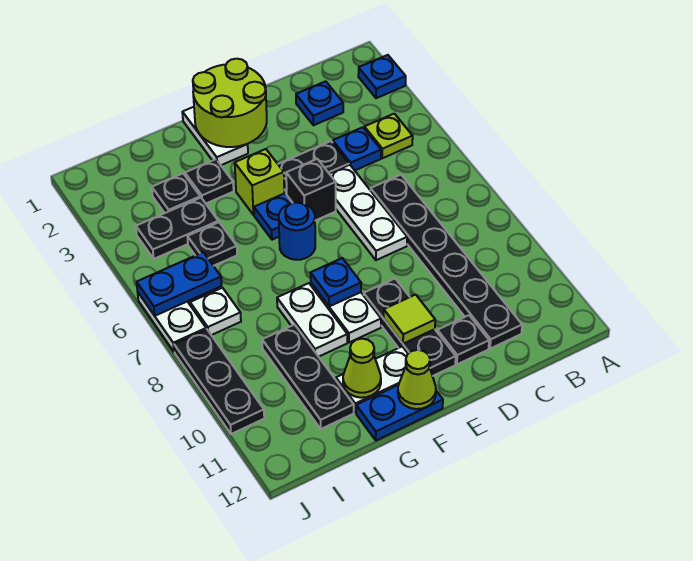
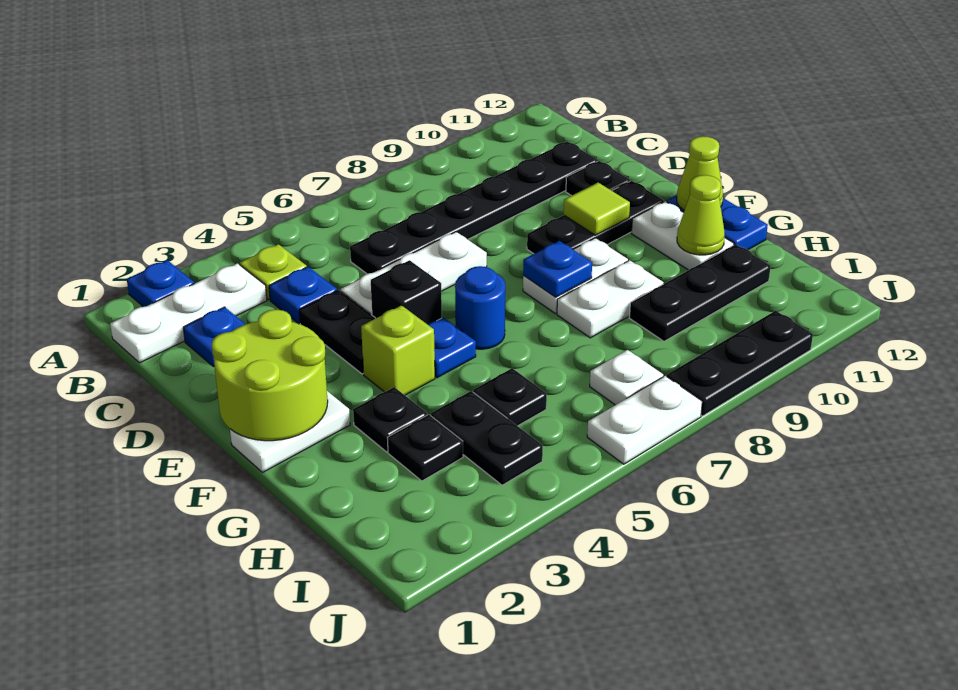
none -> white 1x3 plate [110,263,267,363]
blue 1x2 plate [137,252,222,316] -> none

